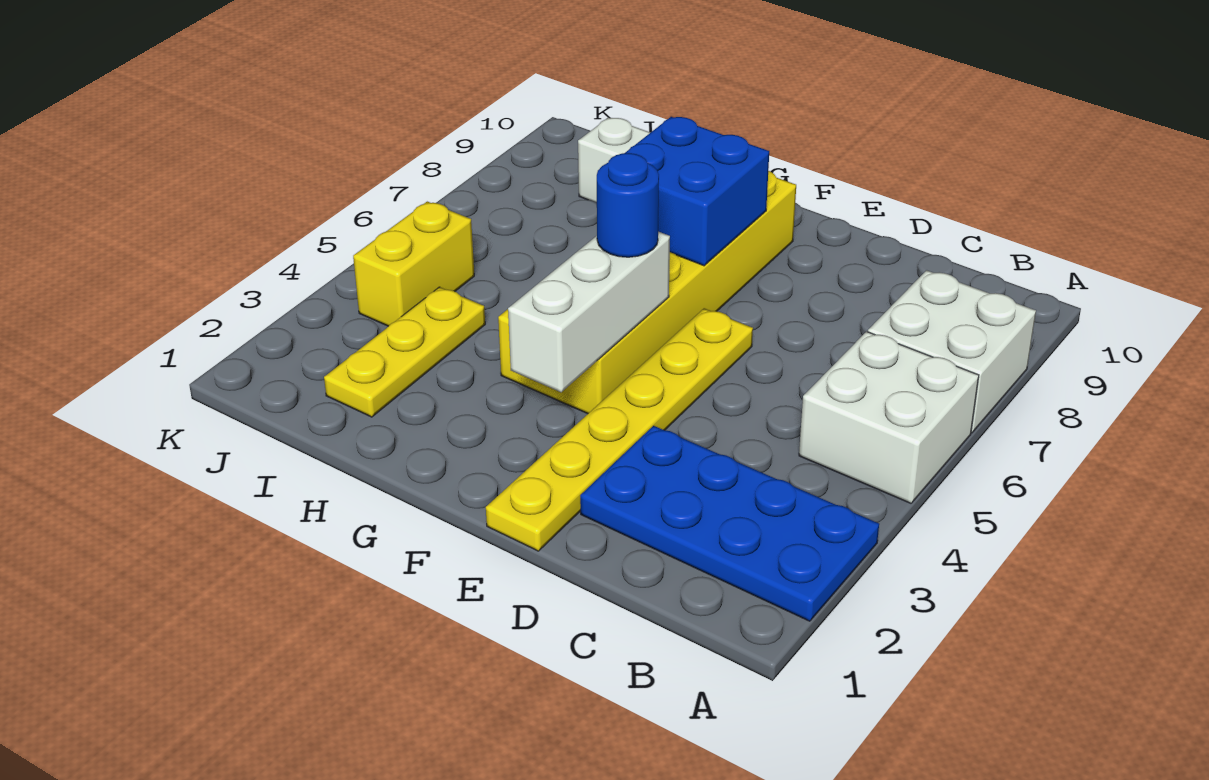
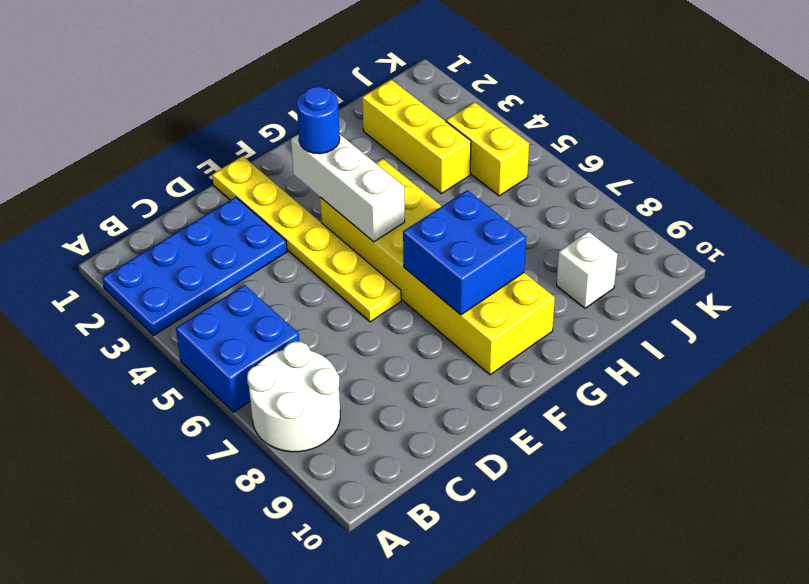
white 2x2 brick [799,332,979,503] -> blue 2x2 brick [176,285,299,412]
white 2x2 brick [868,270,1036,433] -> white 2x2 round brick [247,342,340,452]
blue 1x1 round brick [597,153,659,257] -> blue 1x1 round brick moved to [297,87,340,154]
yellow 1x3 plate [324,287,485,417] -> yellow 1x3 brick [362,80,471,194]

